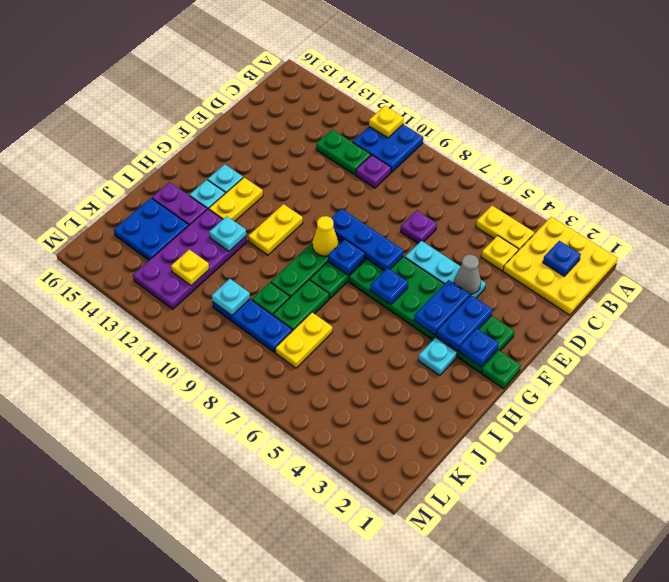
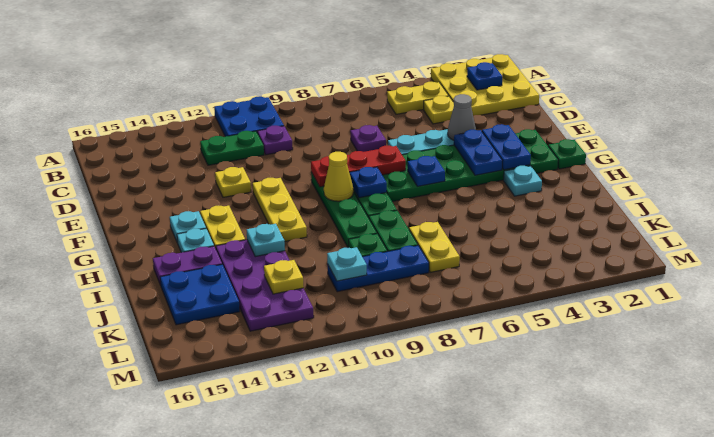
yellow 1x1 plate [369,106,404,138] -> yellow 1x1 plate moved to [215,167,251,197]
blue 1x3 plate [331,209,404,271] -> red 1x3 plate [311,146,406,187]
blue 1x1 plate [459,328,499,367] -> none
yellow 1x2 plate [248,204,303,255] -> yellow 1x3 plate [253,178,307,241]

